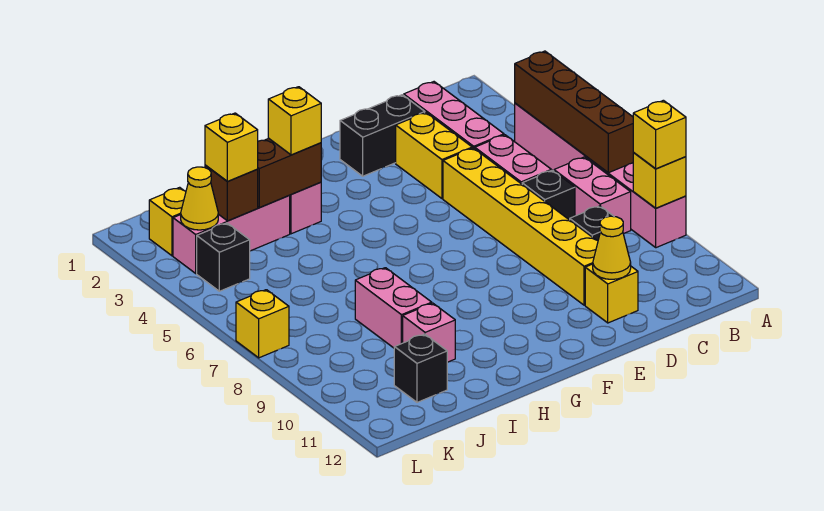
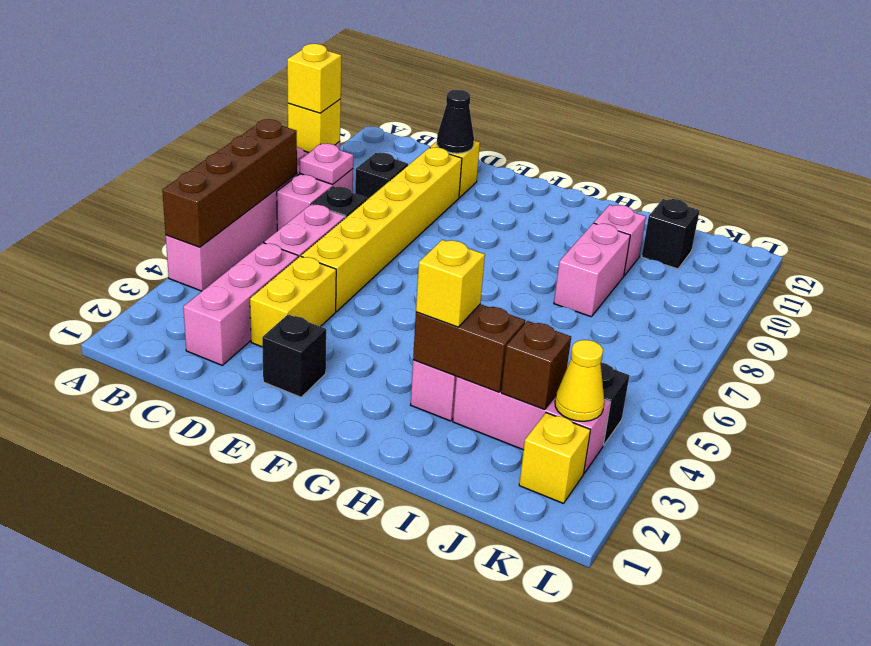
none -> pink 1x1 plate [300,143,353,184]
black 1x2 brick [340,95,425,176] -> black 1x1 brick [262,315,326,397]
yellow 1x1 cone [593,216,631,279] -> black 1x1 cone [437,90,474,153]
yellow 1x1 brick [205,113,258,182] -> none
yellow 1x1 brick [236,290,289,358] -> none

